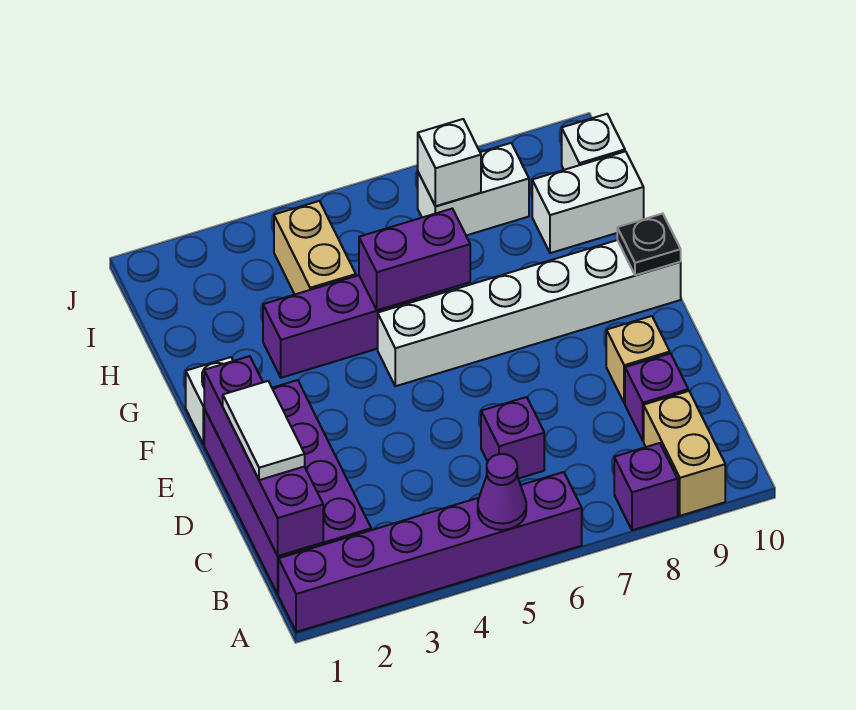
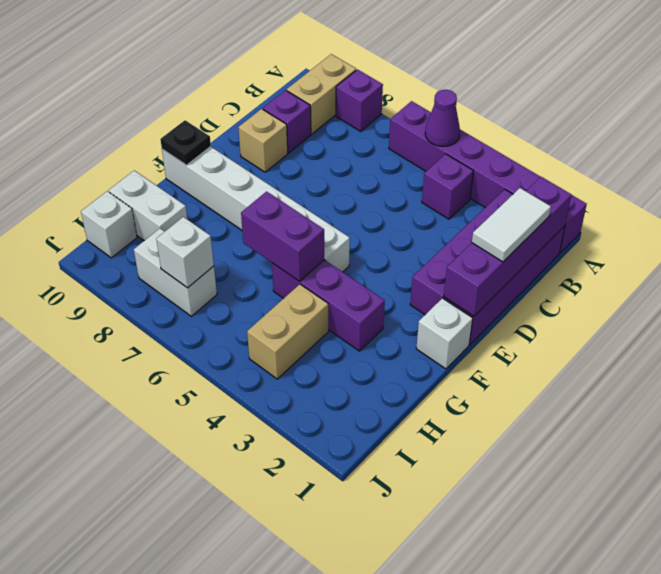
purple 1x1 brick [481,397,544,479] -> purple 1x1 brick moved to [422,154,473,219]

